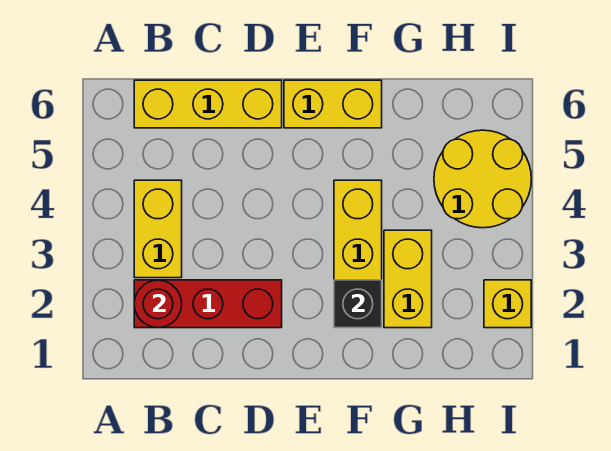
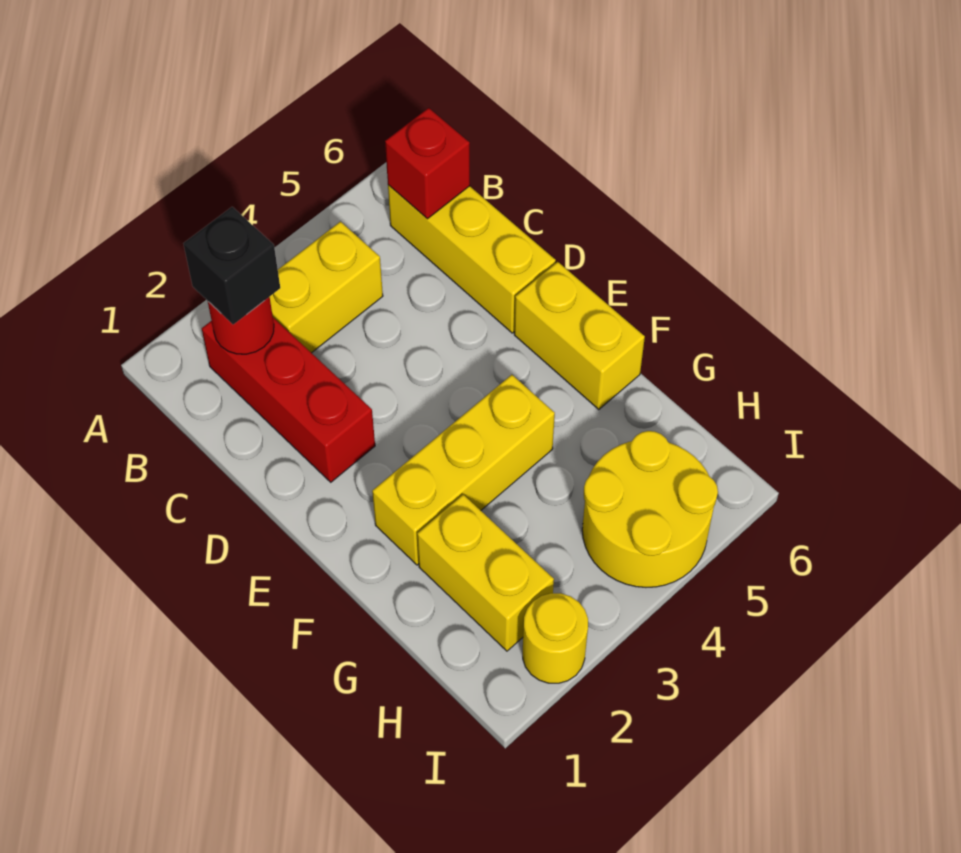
none -> red 1x1 brick [385,108,470,219]
black 1x1 brick [334,280,382,328] -> black 1x1 brick moved to [184,207,280,325]
yellow 1x2 brick [384,230,432,328] -> yellow 1x2 brick turned to [417,495,554,651]
yellow 1x1 brick [484,280,531,328] -> yellow 1x1 round brick [523,593,588,683]

